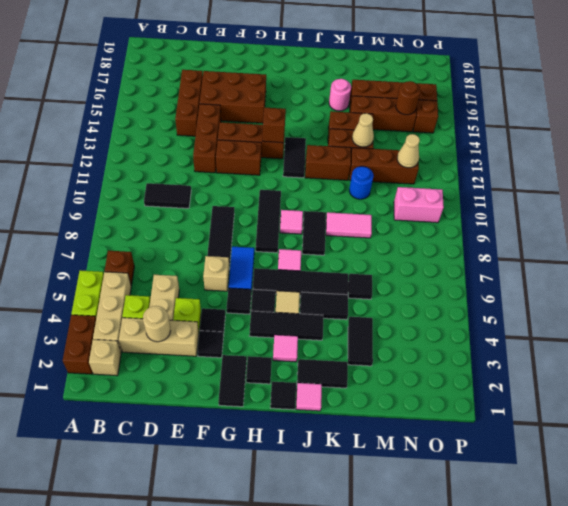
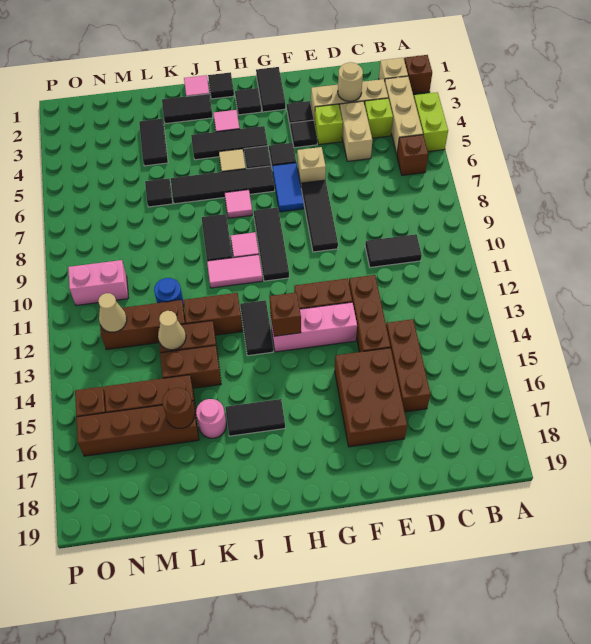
brown 1x2 brick [63,315,96,374] -> brown 1x1 brick [404,55,432,94]
brown 2x3 brick [200,71,266,123] -> brown 2x3 brick turned to [335,348,407,447]
brown 1x3 brick [218,122,284,159] -> pink 1x3 brick [271,302,357,352]
black 1x2 tile [300,292,348,320] -> black 1x2 tile moved to [226,399,285,436]
pink 1x2 tile [326,212,372,238] -> pink 1x2 tile moved to [207,255,263,288]
brown 1x1 round brick [396,81,421,115] -> brown 1x1 round brick moved to [162,388,195,428]

